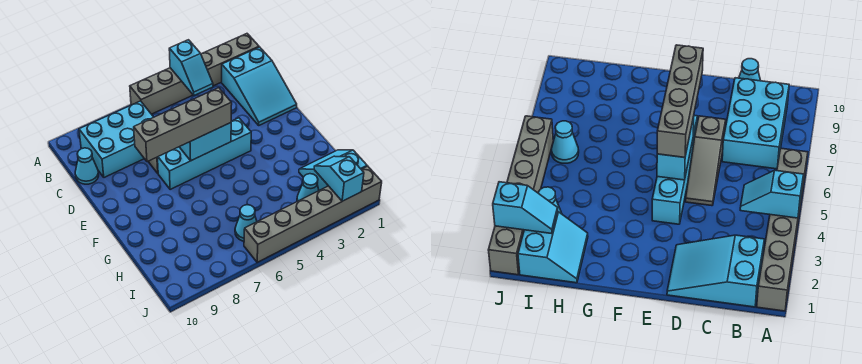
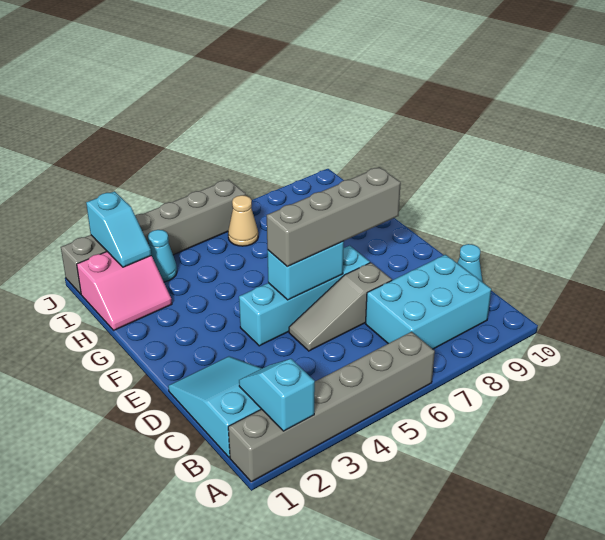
cyan 1x2 slope [169,40,213,96] -> cyan 1x2 slope moved to [239,359,315,431]
cyan 2x2 slope [299,150,367,190] -> pink 2x2 slope [77,252,172,330]
cyan 1x1 cone [235,205,257,241] -> tan 1x1 cone [228,195,258,246]

